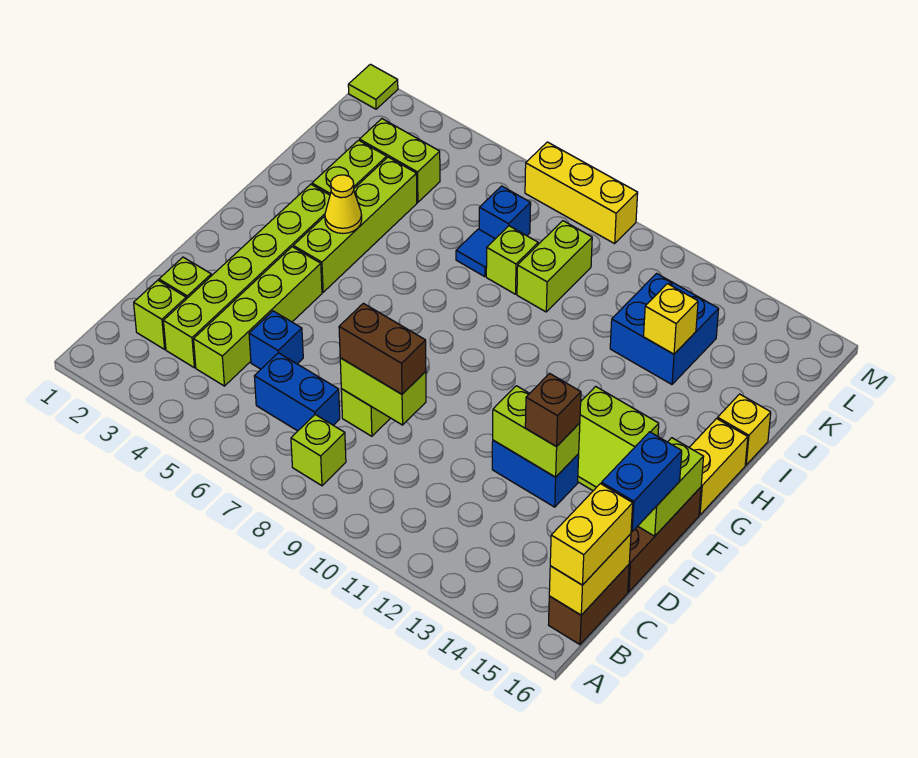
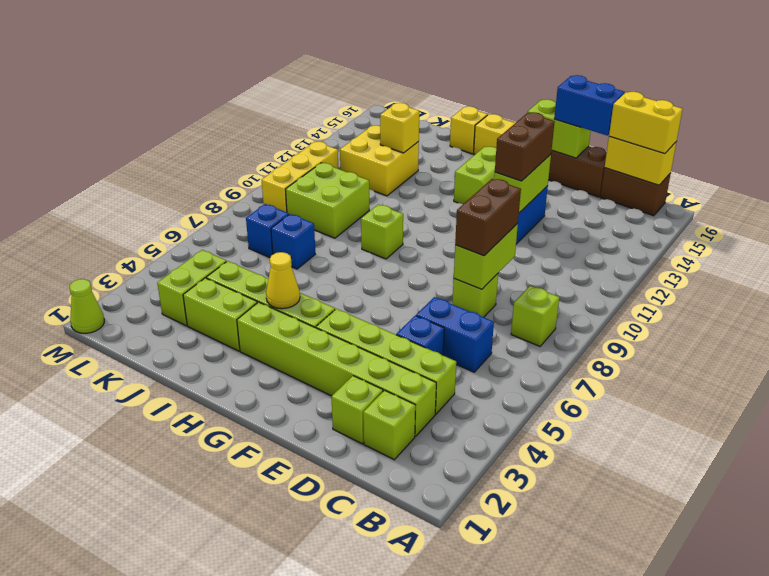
blue 1x2 brick [254,353,340,431] -> blue 1x2 brick turned to [416,297,494,372]
brown 1x1 brick [525,373,581,447] -> brown 1x2 brick [495,112,555,181]
blue 1x1 tile [456,229,495,277] -> blue 1x1 brick [271,214,315,269]
lime 1x1 brick [486,226,538,294] -> lime 1x1 brick moved to [361,205,403,259]
lime 1x2 brick [517,221,592,312] -> lime 2x2 brick [286,163,369,238]
blue 2x2 brick [610,274,719,384] -> yellow 2x2 brick [340,125,419,196]
lime 1x1 tile [348,64,398,109] -> lime 1x1 cone [70,279,104,333]
yellow 1x3 brick [525,142,638,244] -> yellow 1x3 brick moved to [262,142,338,212]

